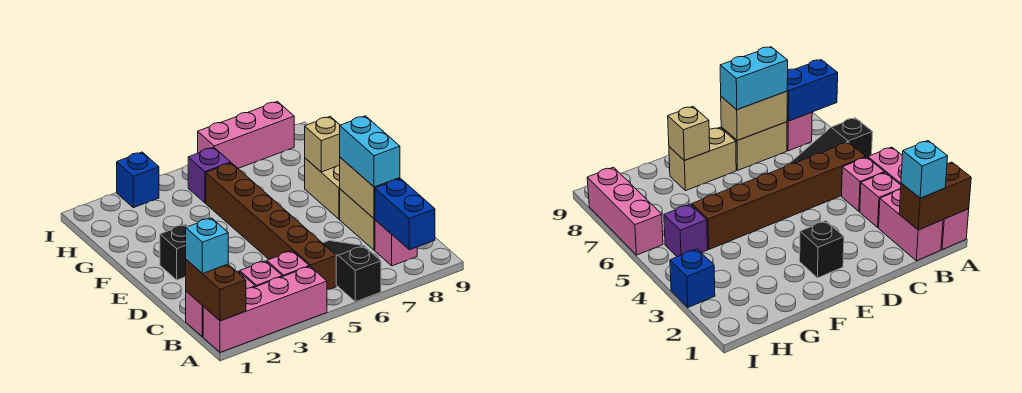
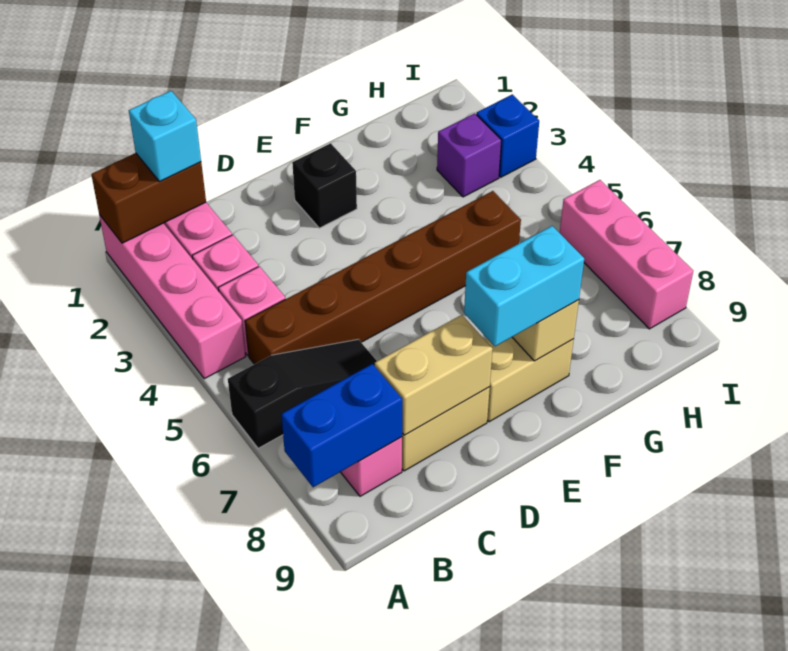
cyan 1x2 brick [340,116,400,187] -> cyan 1x2 brick moved to [464,226,584,346]
purple 1x1 brick [188,147,231,203] -> purple 1x1 brick moved to [437,113,501,197]

